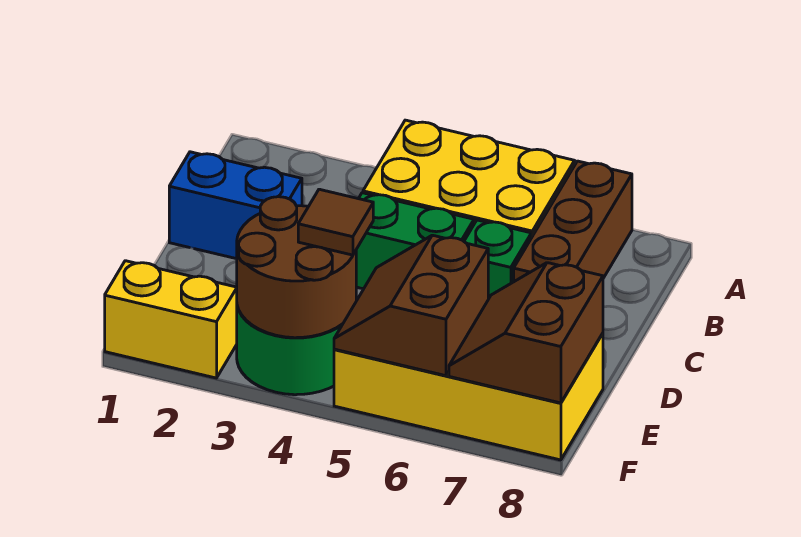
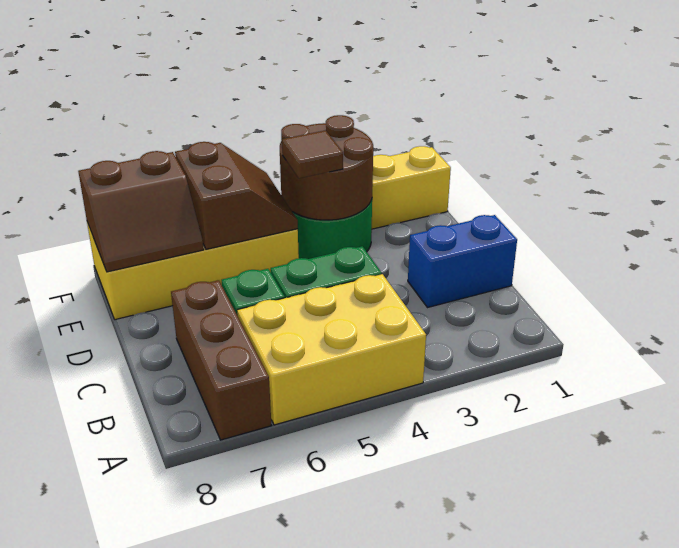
brown 2x2 slope [449,263,603,403] -> brown 2x2 slope turned to [78,151,204,272]

